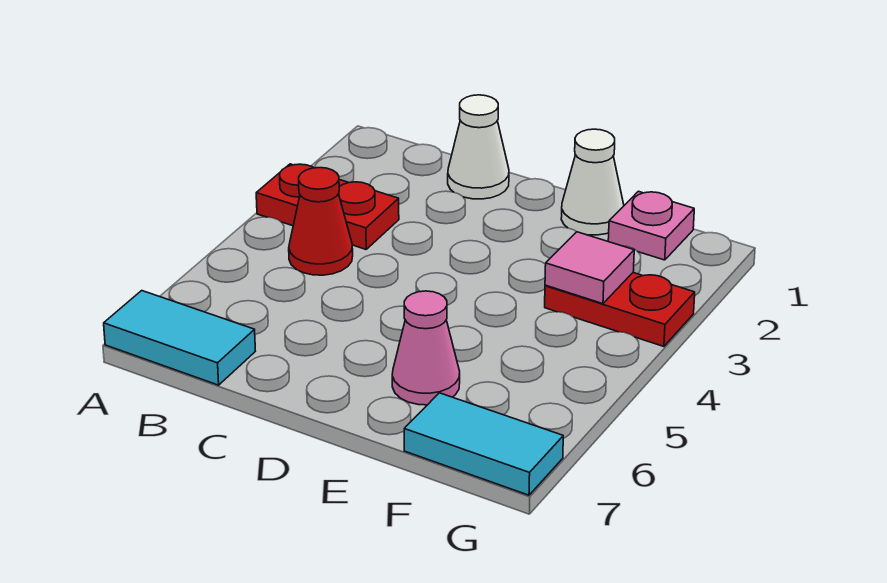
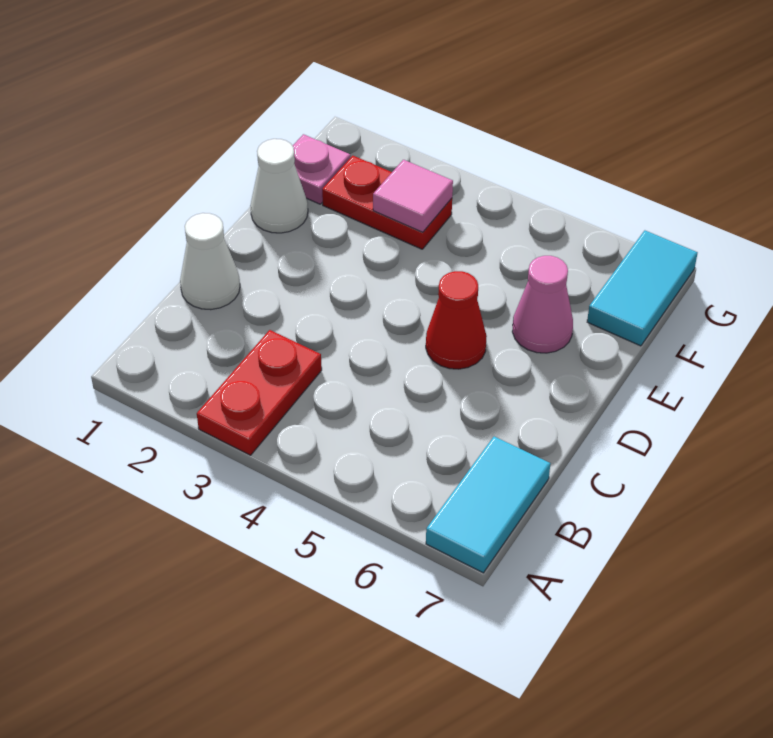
red 1x1 cone [289,168,353,275] -> red 1x1 cone moved to [426,271,487,369]
red 1x2 plate [545,273,695,346] -> red 1x2 plate turned to [322,156,452,249]

